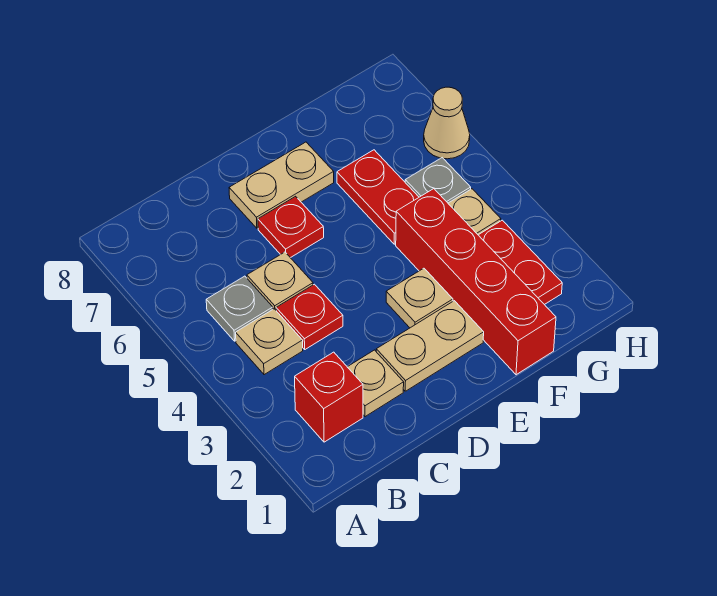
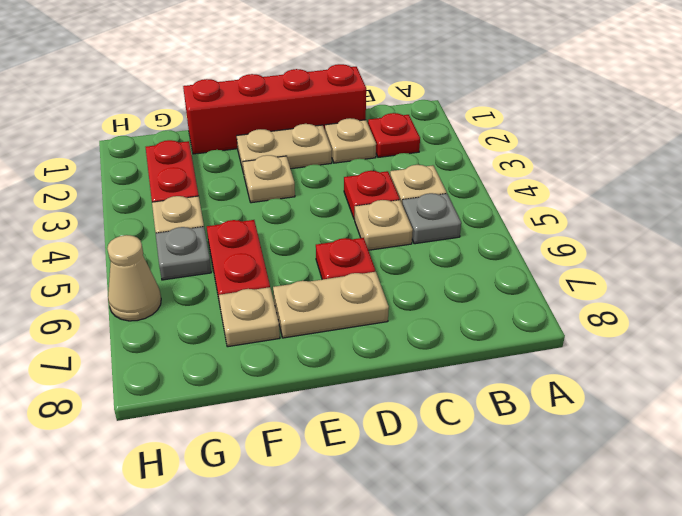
red 1x1 brick [295,352,363,442] -> red 1x1 plate [368,113,420,157]
red 1x4 brick [396,189,556,375] -> red 1x4 brick turned to [183,64,366,154]
none -> tan 1x1 plate [219,287,280,347]

